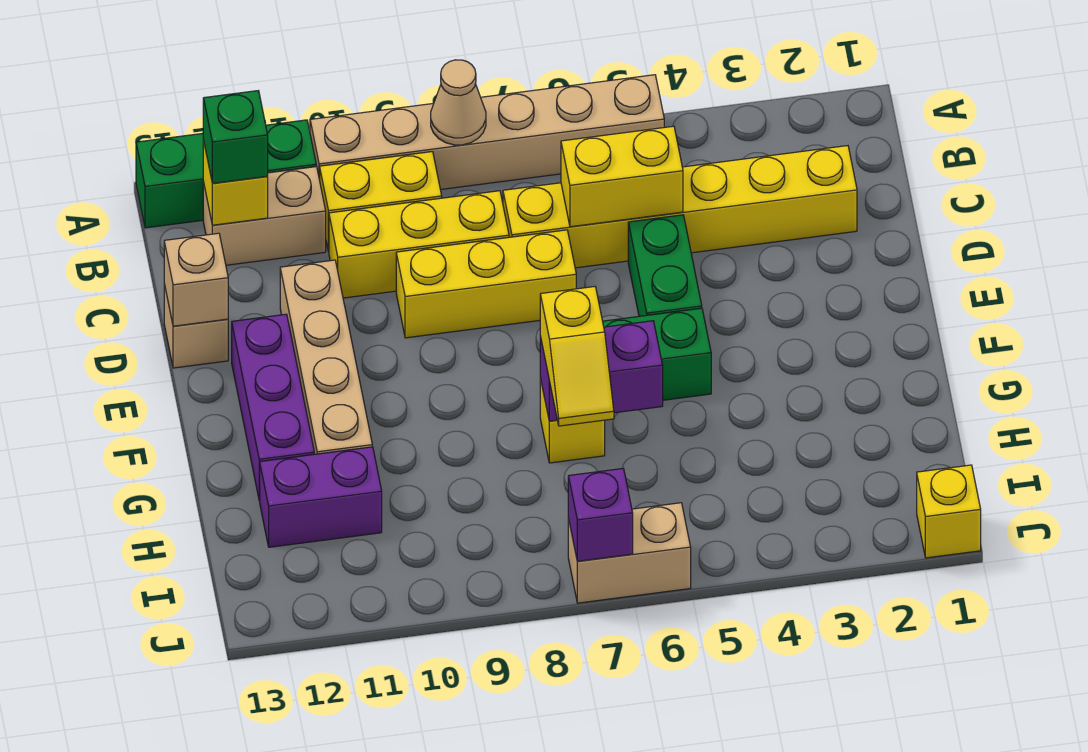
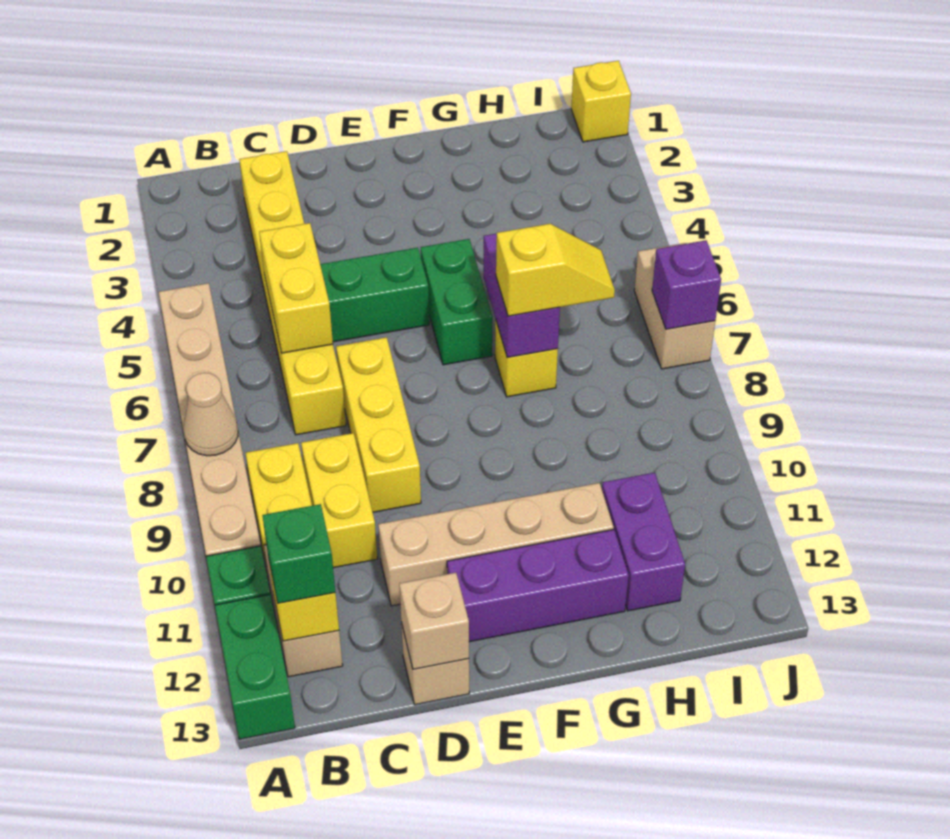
yellow 1x3 brick [329,191,509,298] -> yellow 1x2 brick [301,433,377,568]

